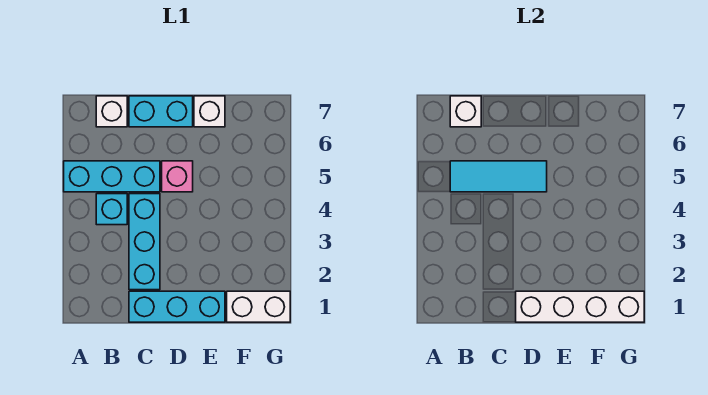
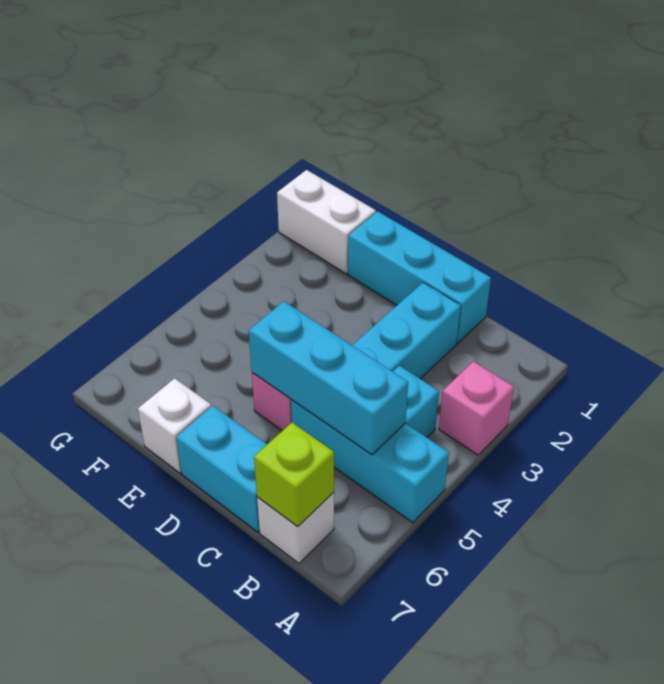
none -> pink 1x1 brick [439,361,514,455]
cyan 1x3 tile [450,161,547,192] -> cyan 1x3 brick [249,301,408,455]
white 1x1 brick [450,96,481,127] -> lime 1x1 brick [254,423,334,527]
white 1x4 brick [516,291,644,322] -> none

